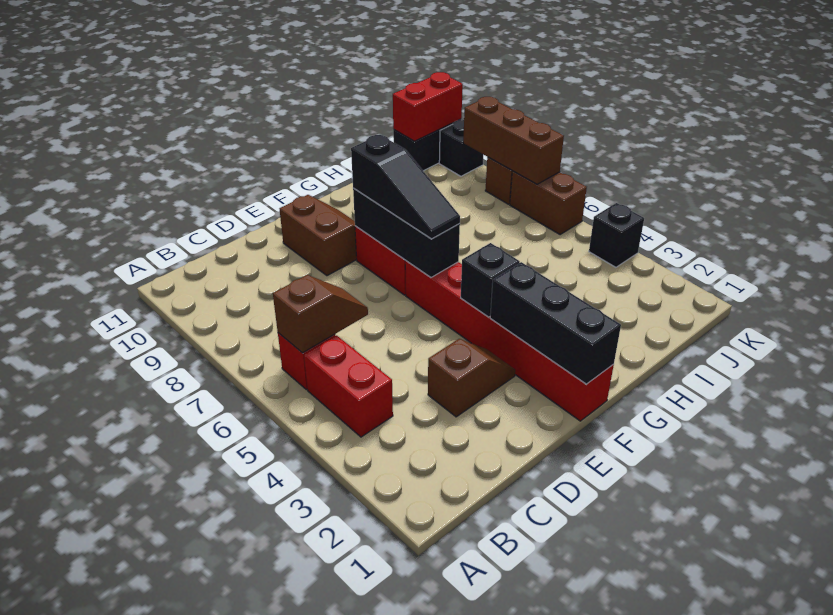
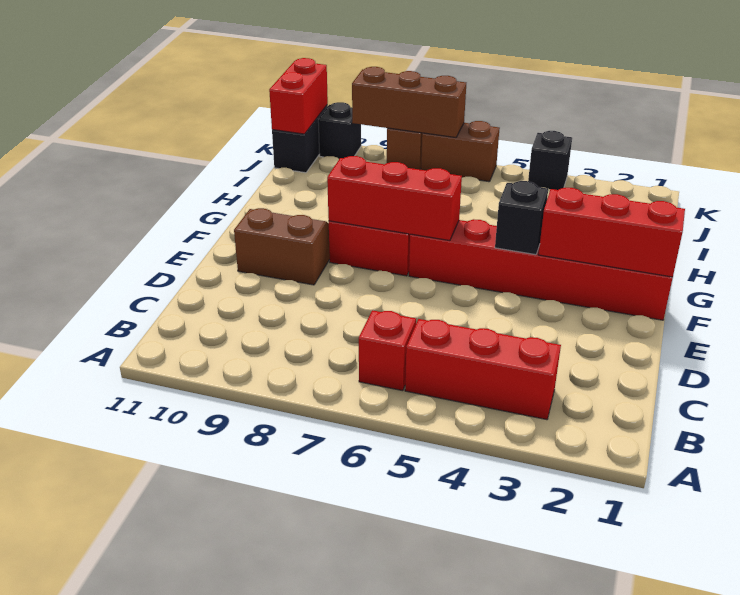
red 1x2 brick [304,336,393,437] -> red 1x3 brick [405,319,561,420]
brown 1x2 slope [273,275,368,353] -> none
brown 1x2 slope [428,339,515,417] -> none
black 1x3 brick [490,262,621,384] -> red 1x3 brick [539,188,685,277]
black 1x3 brick [353,188,460,277] -> red 1x3 brick [327,156,462,241]
black 1x3 slope [351,135,460,239] -> none

